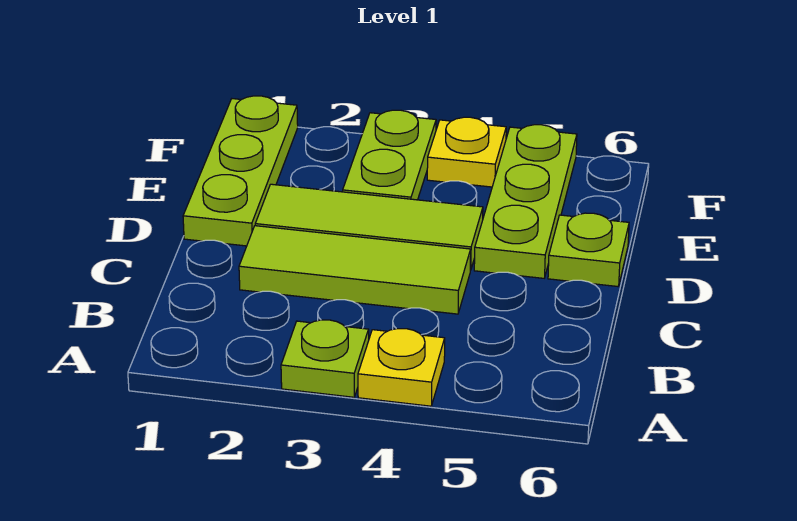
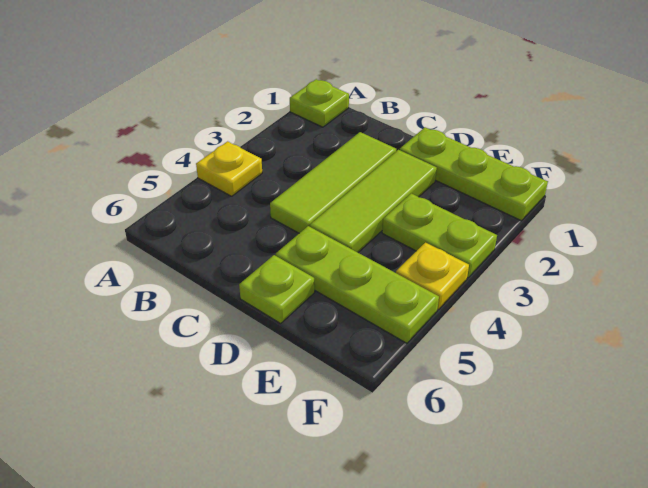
lime 1x1 plate [281,320,369,397] -> lime 1x1 plate moved to [290,79,349,127]

